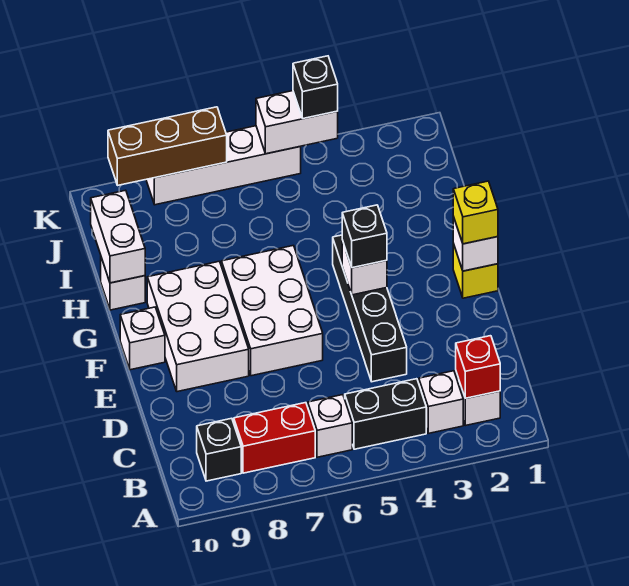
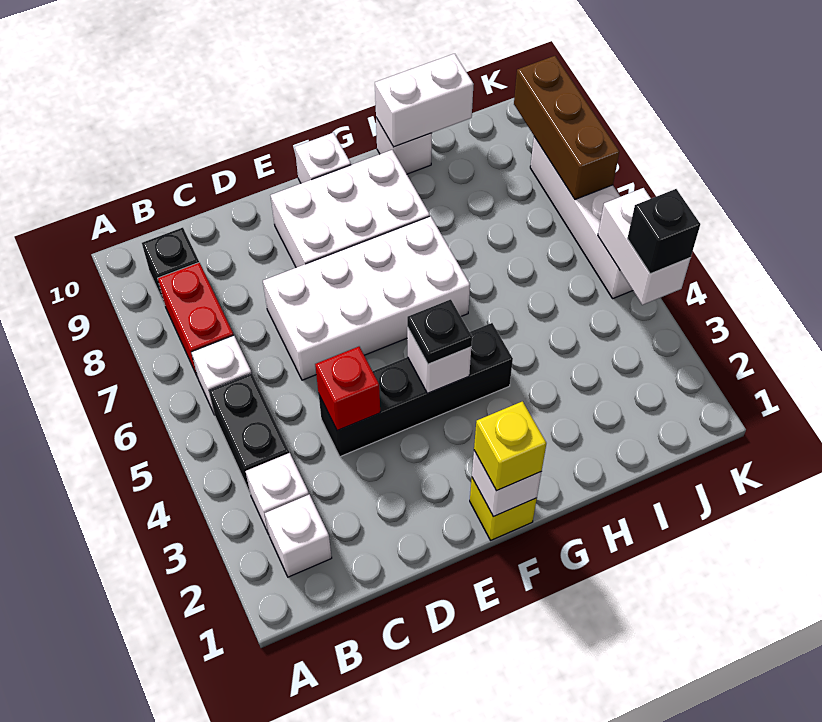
red 1x1 brick [456,336,500,398] -> red 1x1 brick moved to [315,347,380,431]
white 2x3 brick [221,246,323,376] -> white 2x4 brick [263,216,470,380]
black 1x1 brick [342,205,387,268] -> black 1x1 plate [407,299,472,364]

